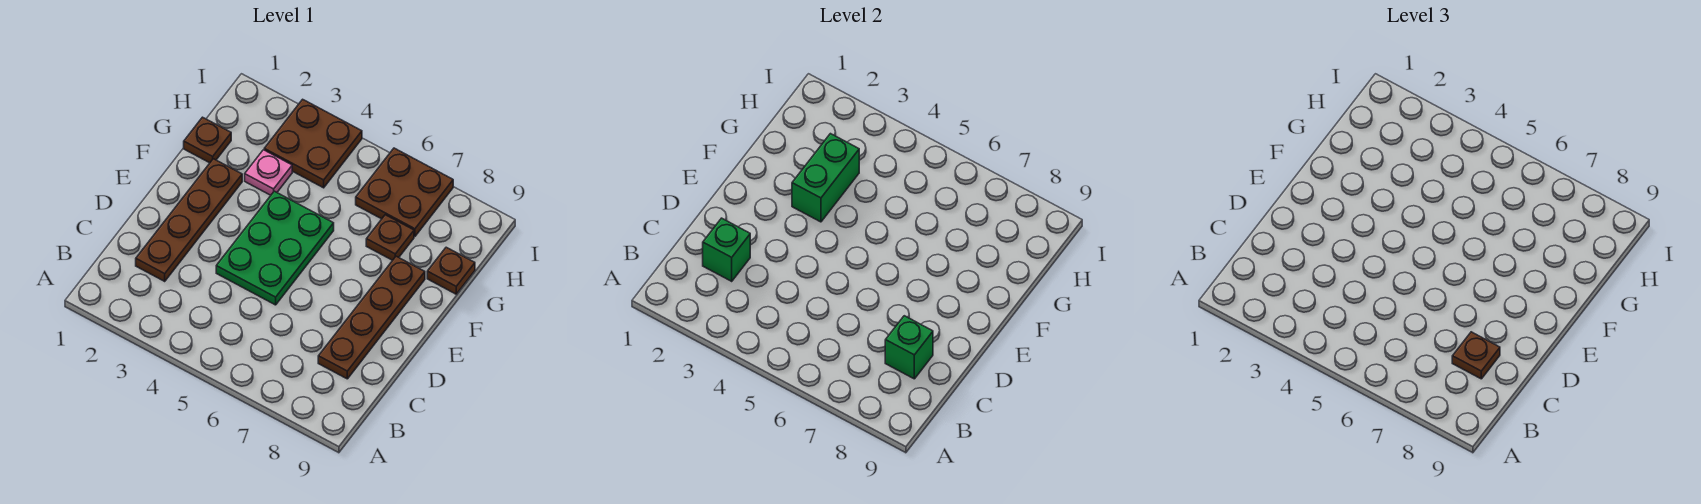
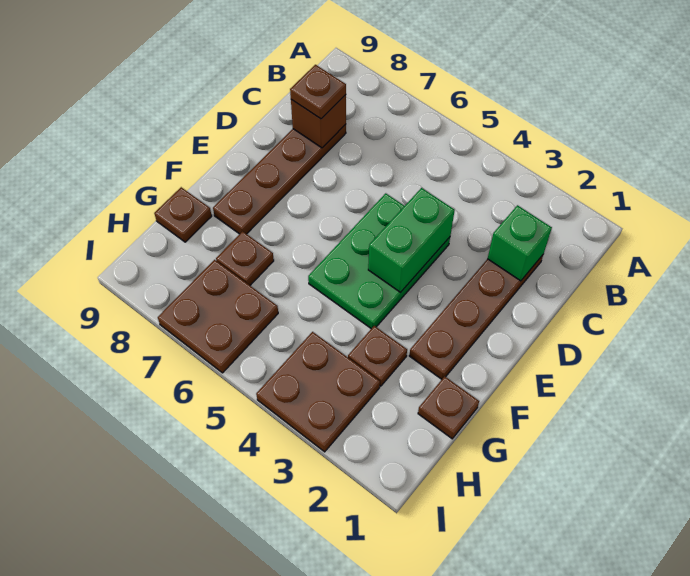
green 1x1 brick [885,316,933,379] -> brown 1x1 brick [291,95,346,148]
green 1x2 brick [792,134,859,222] -> green 1x2 brick moved to [368,188,455,292]
pink 1x1 plate [245,150,292,195] -> brown 1x1 plate [348,326,407,386]

